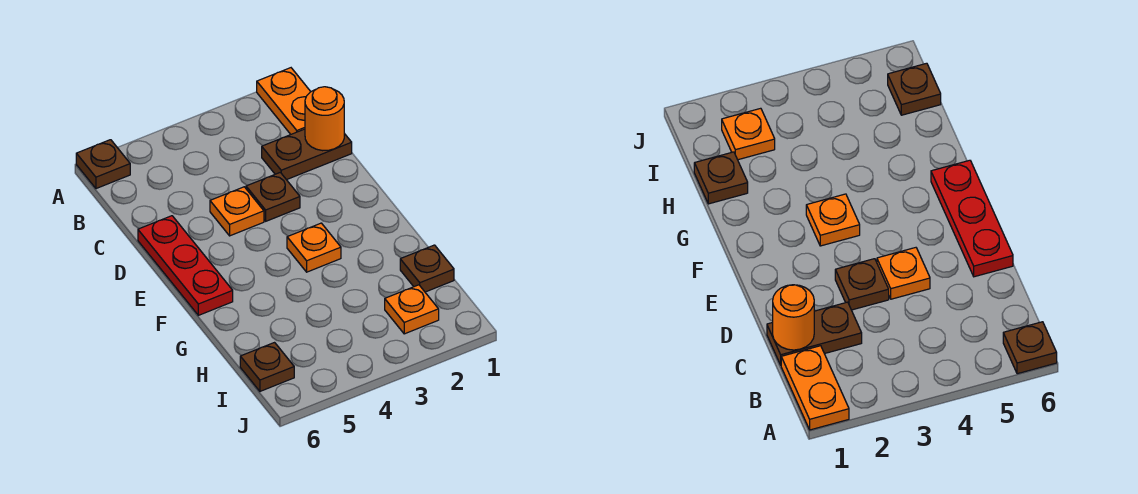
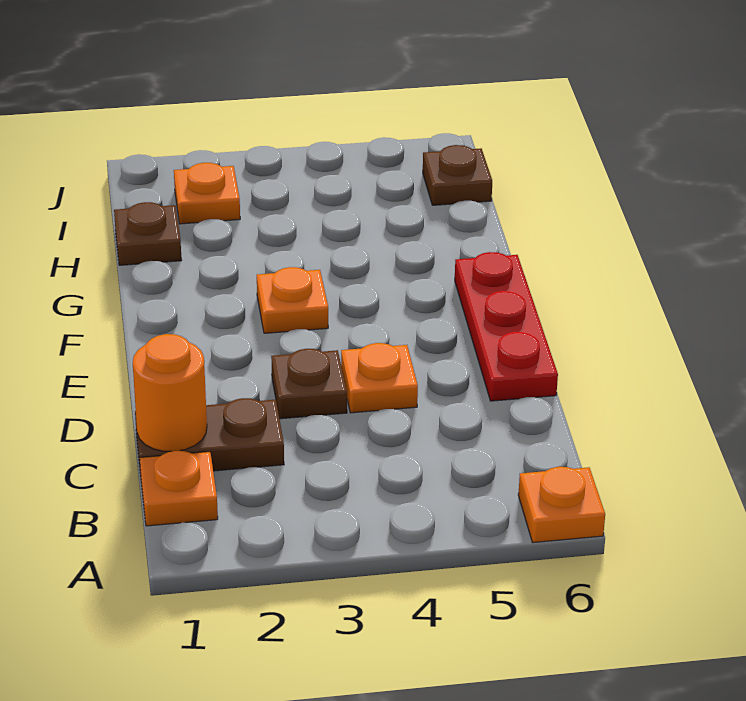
orange 1x2 plate [257,68,311,134] -> orange 1x1 plate [140,451,218,526]
brown 1x1 plate [76,140,130,189] -> orange 1x1 plate [518,467,605,543]

